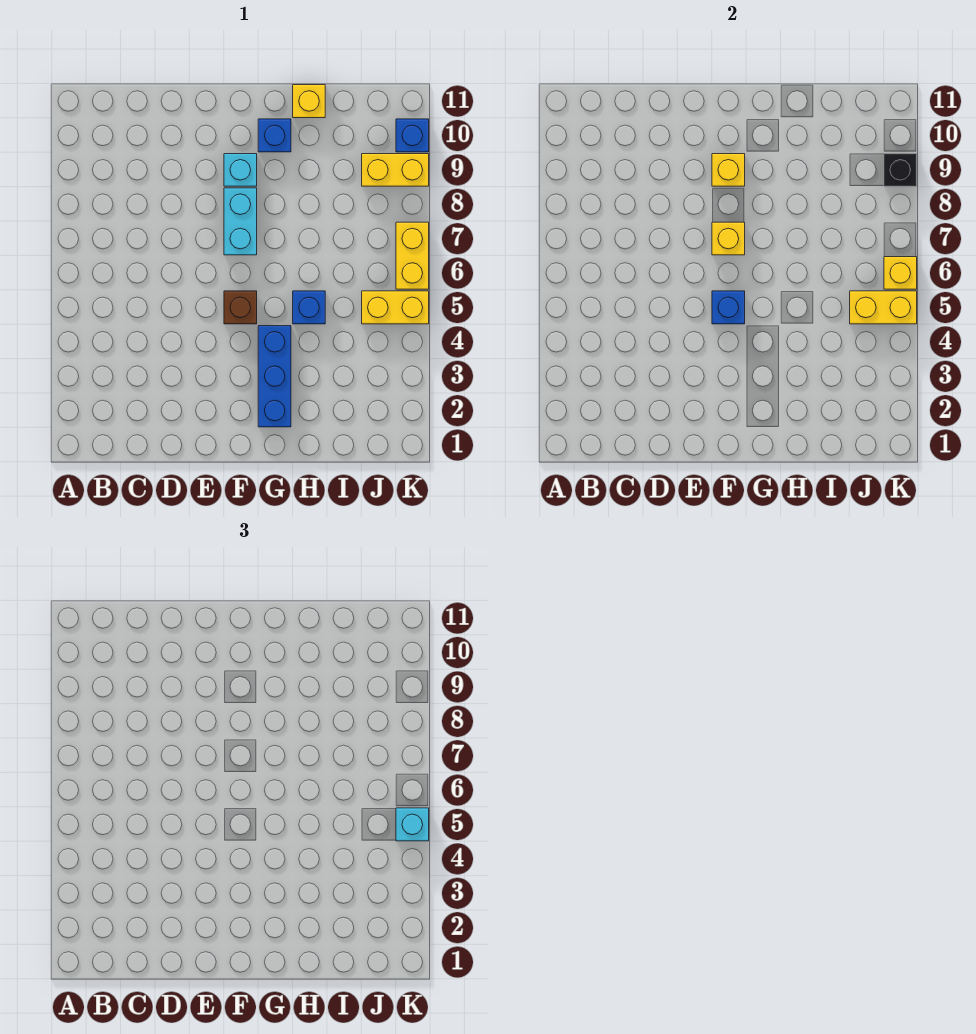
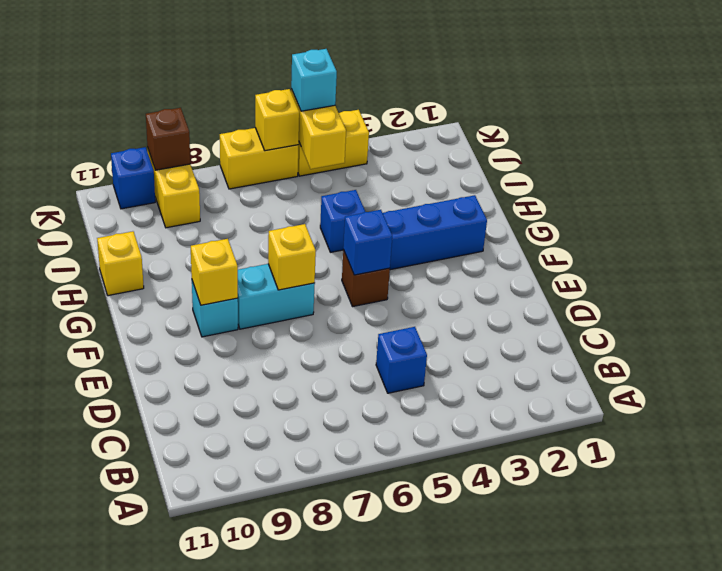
blue 1x1 brick [258,119,291,152] -> blue 1x1 brick moved to [376,327,427,393]
yellow 1x2 brick [362,291,429,324] -> yellow 1x2 brick turned to [298,110,369,176]
black 1x1 brick [884,154,917,186] -> brown 1x1 brick [146,108,190,170]

